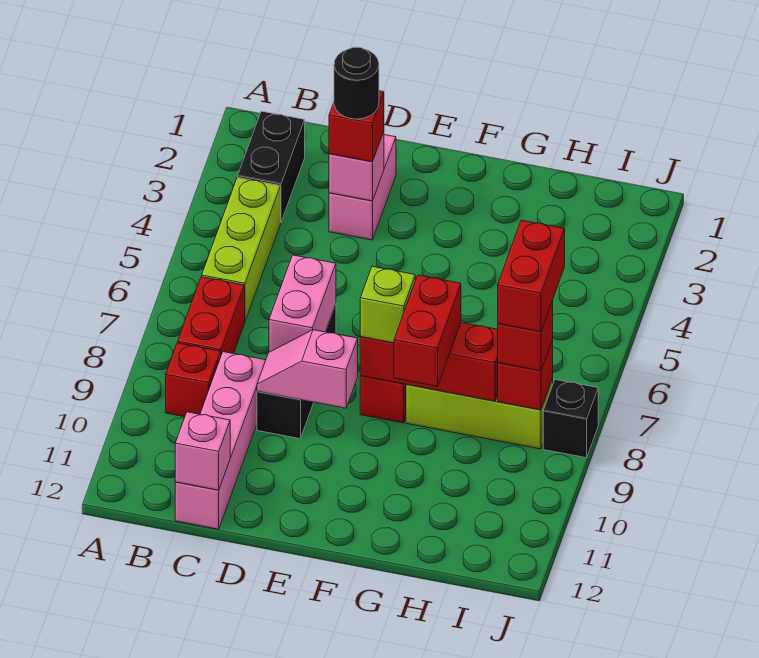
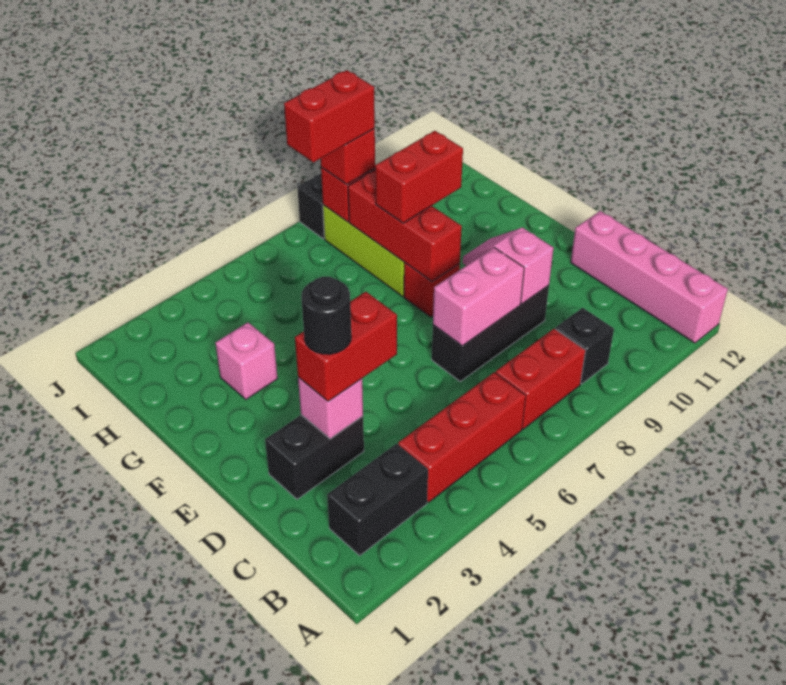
lime 1x3 brick [202,177,281,321] -> red 1x3 brick [398,372,526,502]
red 1x1 brick [166,343,221,417] -> black 1x1 brick [555,308,614,384]
pink 1x4 brick [175,352,266,529] -> pink 1x4 brick turned to [571,211,728,343]
pink 1x1 brick [175,412,230,490] -> pink 1x1 brick moved to [216,322,278,399]
pink 1x2 brick [329,135,396,240] -> black 1x2 brick [265,415,364,499]
red 1x1 brick [329,91,384,162] -> red 1x2 brick [295,292,397,401]
pink 1x2 slope [257,330,358,408] -> pink 1x2 slope turned to [463,228,554,304]
lime 1x1 brick [360,266,415,343] -> none

